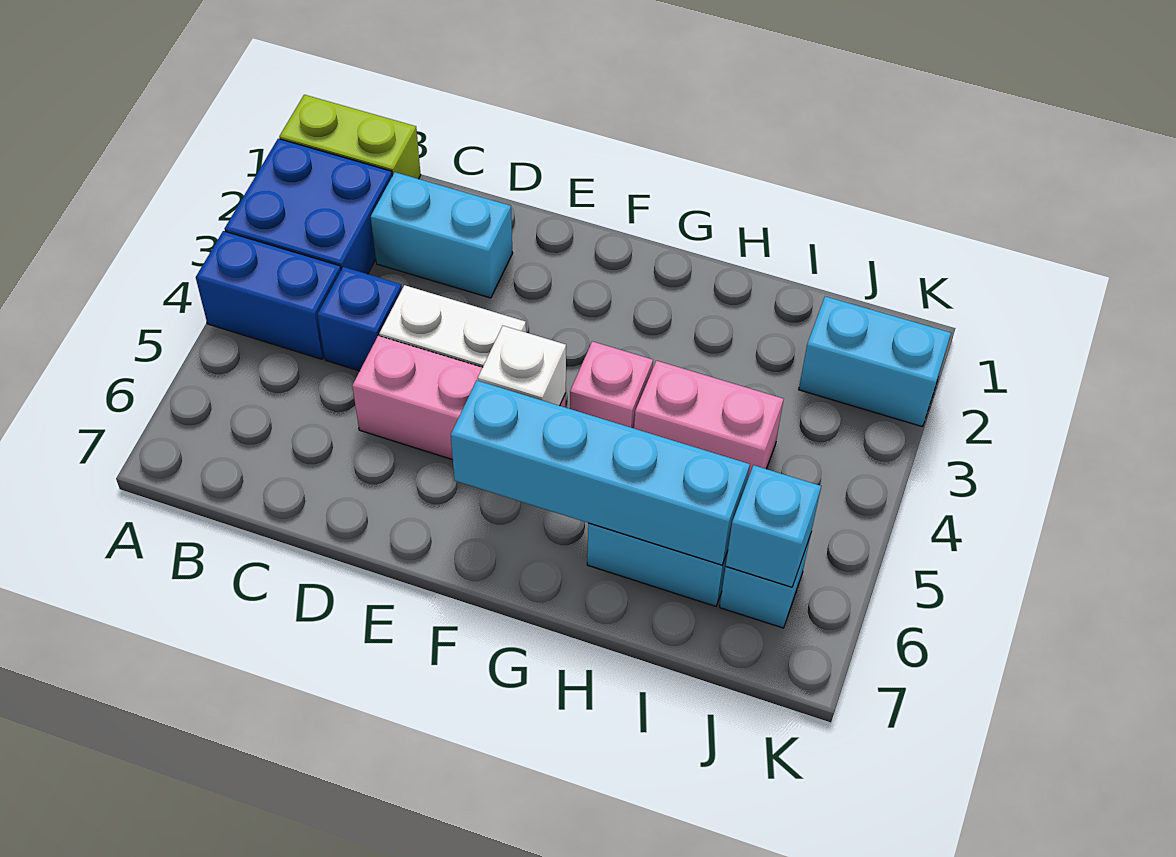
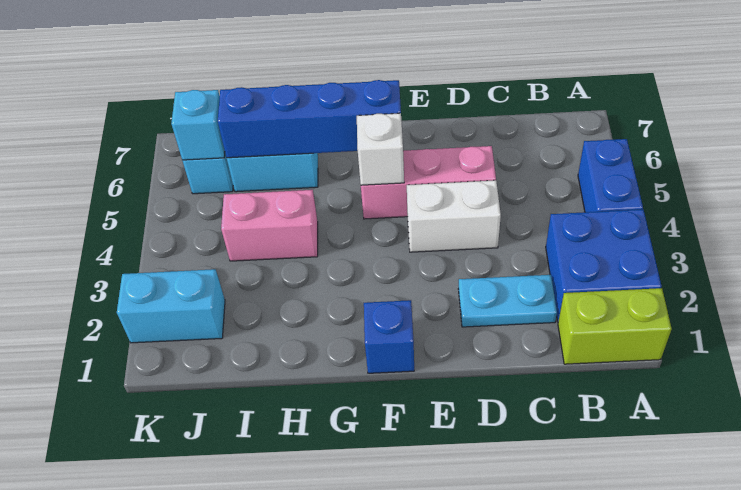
blue 1x2 brick [196,231,341,359] -> blue 1x2 brick turned to [578,139,643,212]
cyan 1x2 brick [371,172,513,298] -> cyan 1x2 plate [458,275,557,327]
blue 1x1 brick [317,267,402,371] -> blue 1x1 brick moved to [364,300,414,373]
cyan 1x4 brick [451,381,750,565] -> blue 1x4 brick [218,80,401,158]
pink 1x1 brick [570,341,653,428] -> none

